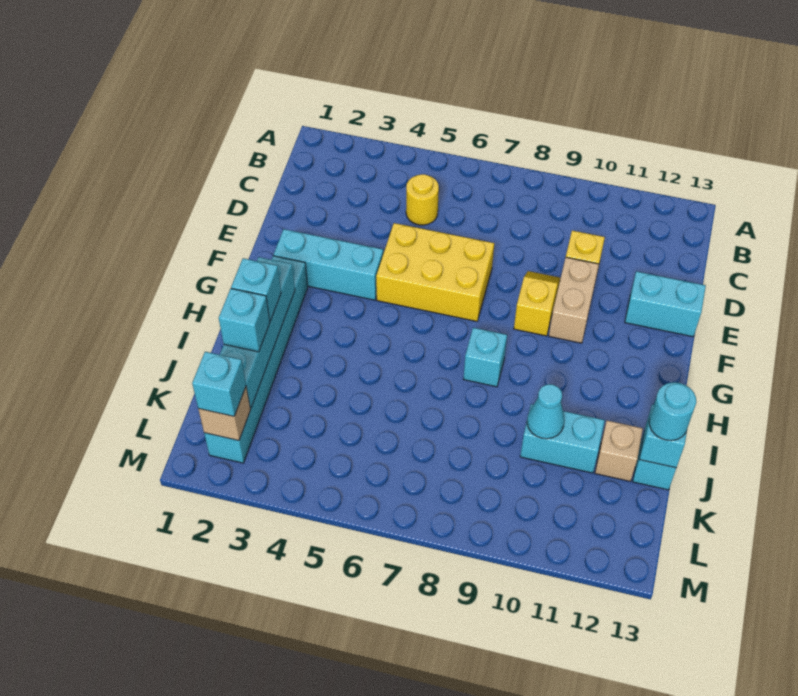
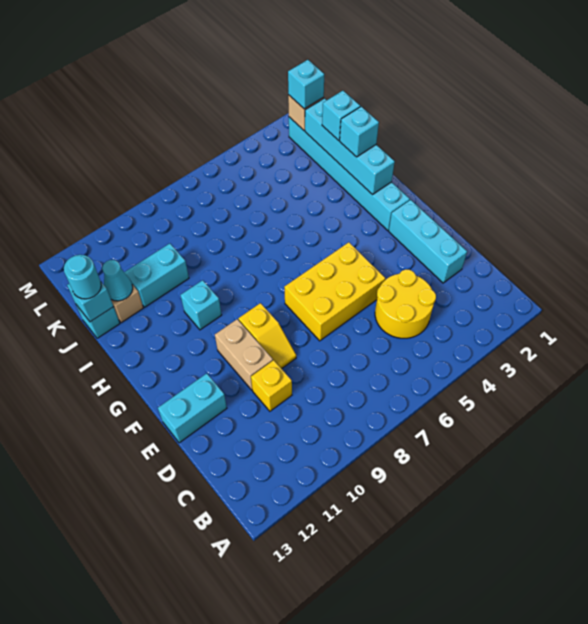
yellow 1x1 round brick [406,174,439,225] -> yellow 2x2 round brick [375,269,436,338]
cyan 1x3 brick [274,229,383,300] -> cyan 1x3 brick turned to [389,200,467,283]
cyan 1x1 brick [464,328,507,387] -> cyan 1x1 brick moved to [181,280,222,330]
cyan 1x1 cone [527,384,564,439] -> cyan 1x1 cone moved to [102,260,133,301]

